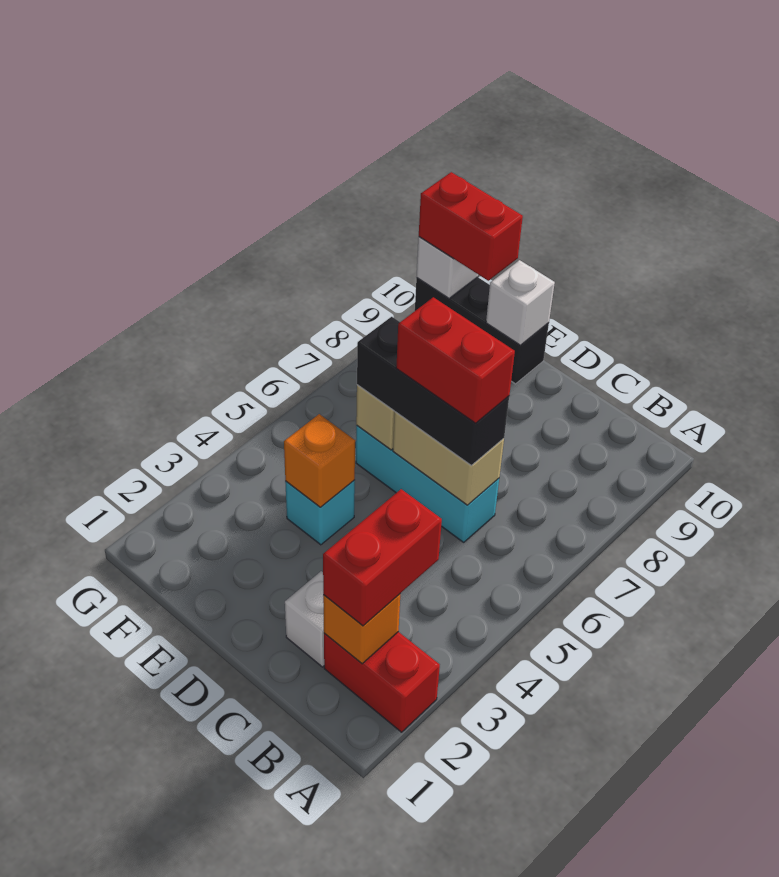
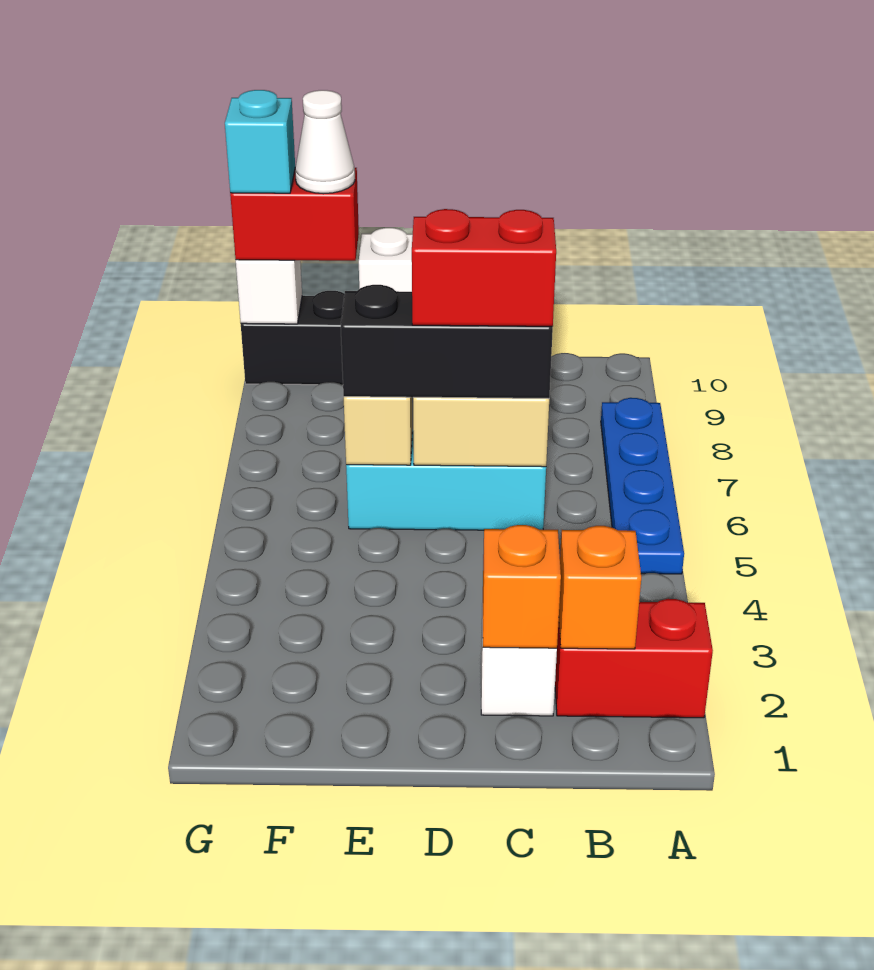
none -> blue 1x4 plate [601,398,684,574]
red 1x2 brick [323,489,442,626] -> none
cyan 1x1 brick [285,480,355,545] -> cyan 1x1 brick moved to [225,90,295,193]
orange 1x1 brick [284,414,355,507] -> orange 1x1 brick moved to [483,525,561,648]
none -> white 1x1 cone [295,90,355,194]

